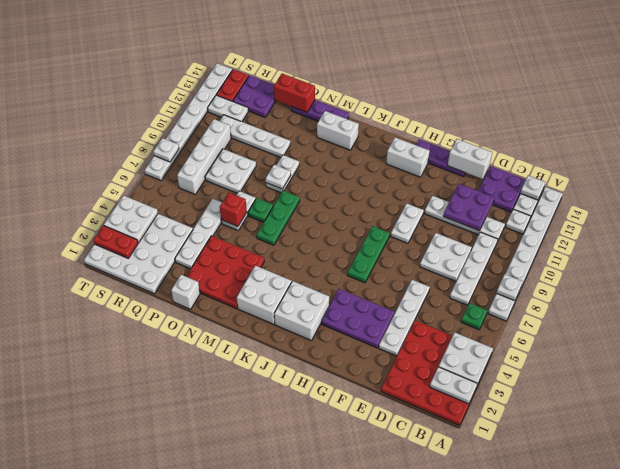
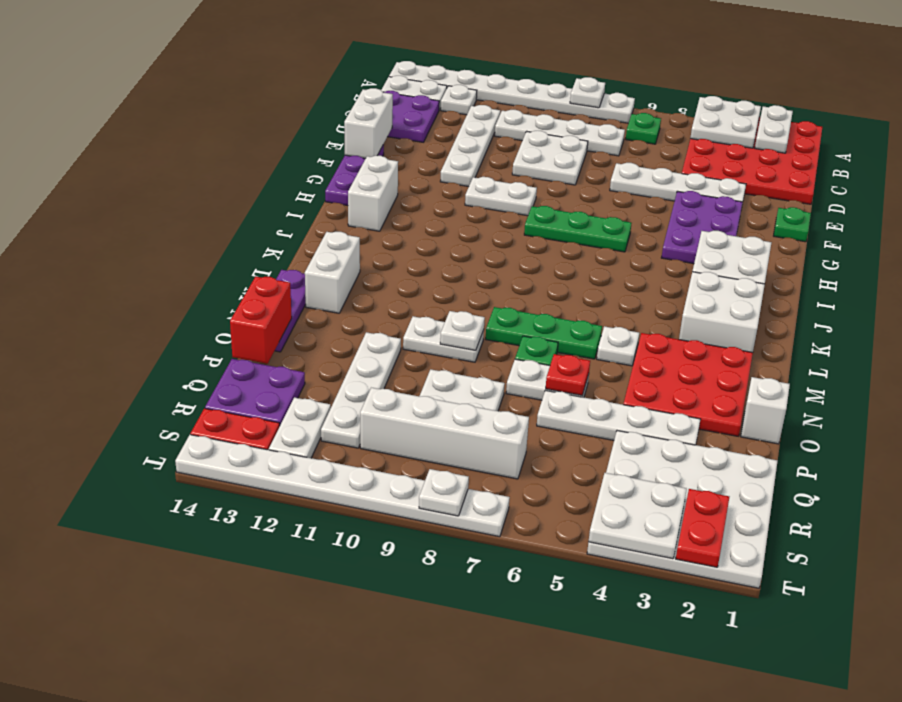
white 1x1 plate [520,176,545,200] -> white 1x1 plate moved to [597,326,639,366]
purple 2x2 plate [443,184,495,231] -> none
none -> green 1x1 plate [774,207,811,242]
red 1x1 brick [220,193,247,227] -> red 1x1 plate [546,354,590,395]

